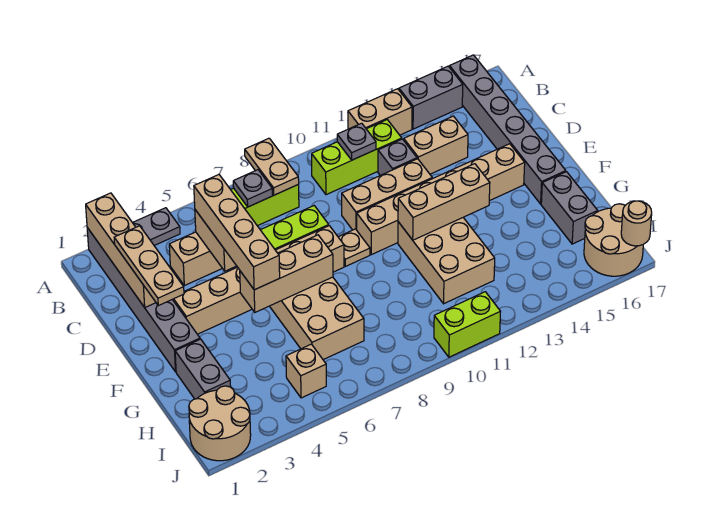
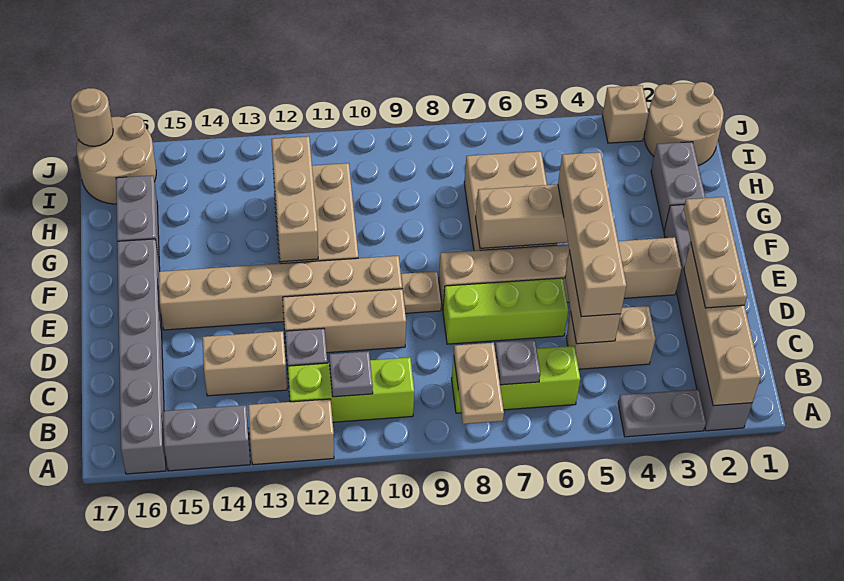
tan 1x3 brick [398,164,490,240] -> tan 1x3 brick turned to [271,136,318,262]
tan 1x1 brick [286,344,326,398] -> tan 1x1 brick moved to [602,85,648,143]
lime 1x2 brick [434,292,501,357] -> none

